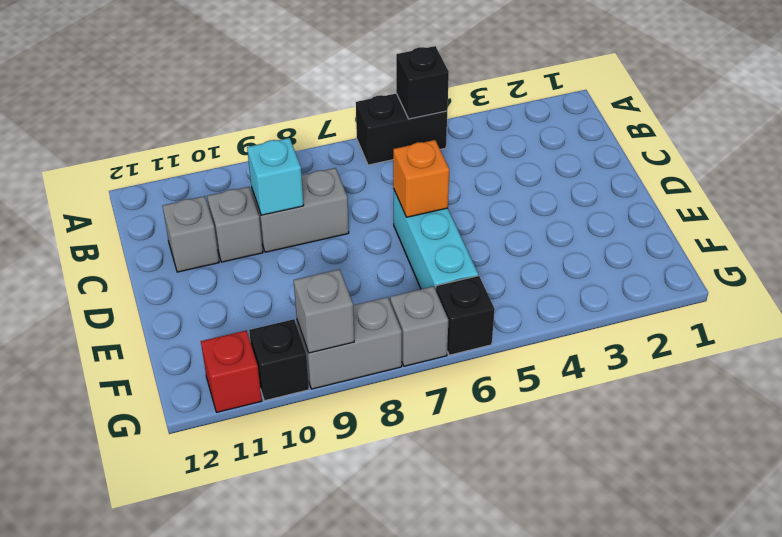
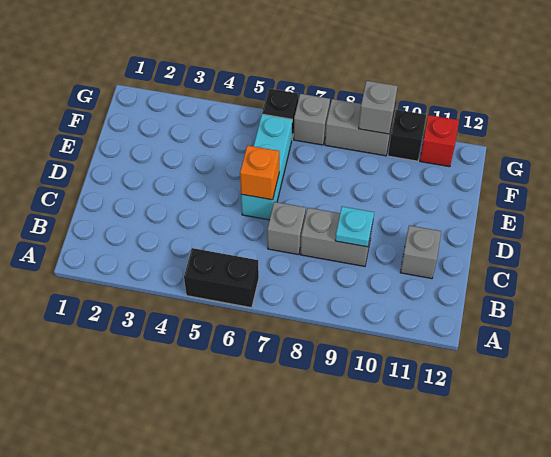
black 1x1 brick [396,46,449,119] -> none
cyan 1x1 brick [247,138,304,215] -> cyan 1x1 plate [335,207,374,247]
grey 1x1 brick [207,187,263,262] -> grey 1x1 brick moved to [267,202,306,255]

